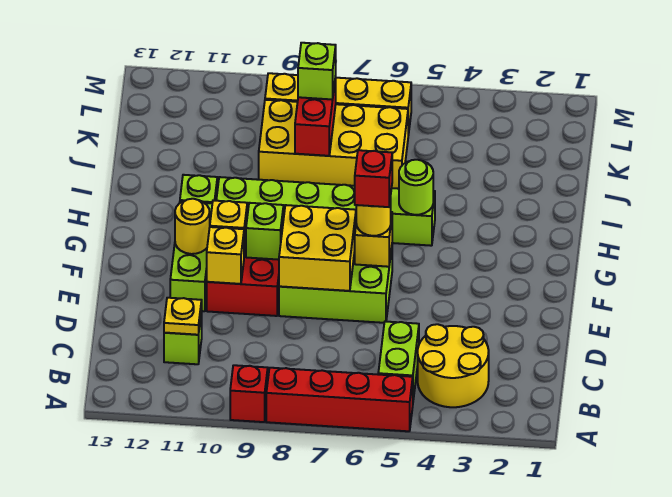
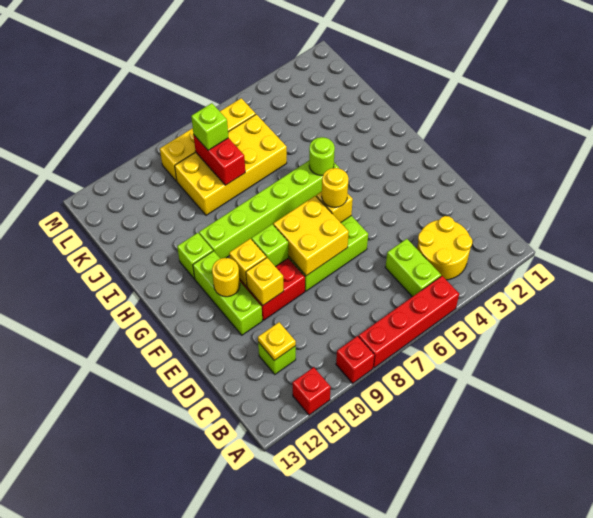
red 1x1 brick [355,150,392,207] -> red 1x1 brick moved to [292,367,331,415]

